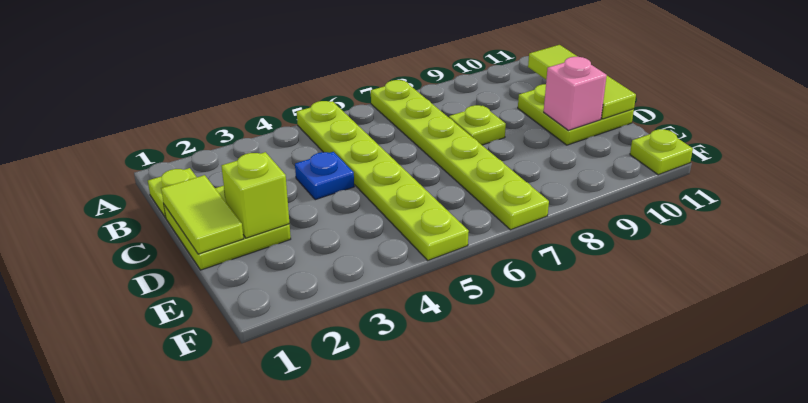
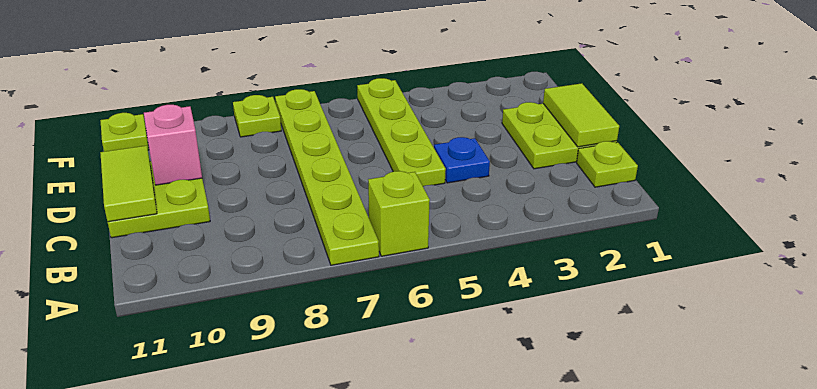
lime 1x6 plate [297,101,469,260] -> lime 1x4 plate [357,78,446,186]
lime 1x3 tile [528,45,636,119] -> lime 1x2 tile [100,146,157,222]
lime 1x1 plate [449,105,506,145] -> lime 1x1 plate moved to [233,95,281,137]
lime 1x1 brick [221,152,289,238] -> lime 1x1 brick moved to [368,171,430,256]

